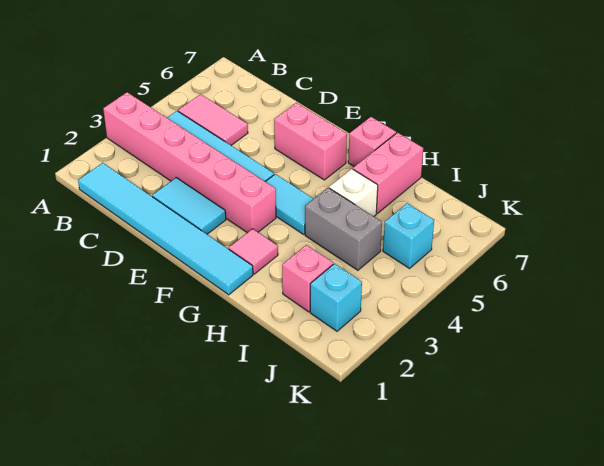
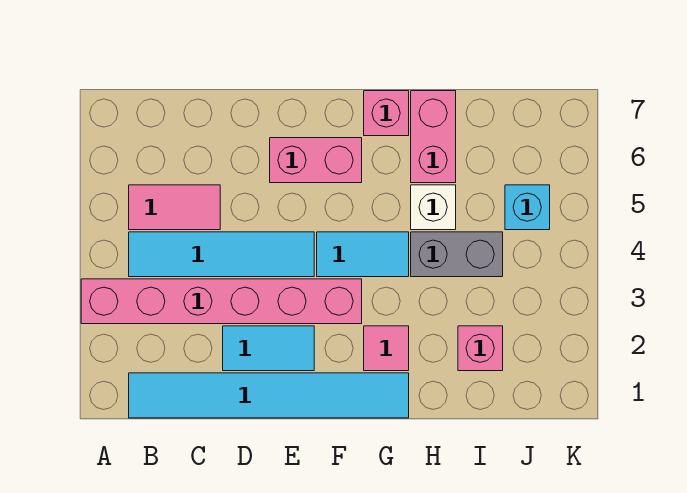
cyan 1x1 brick [310,264,362,331] -> none

